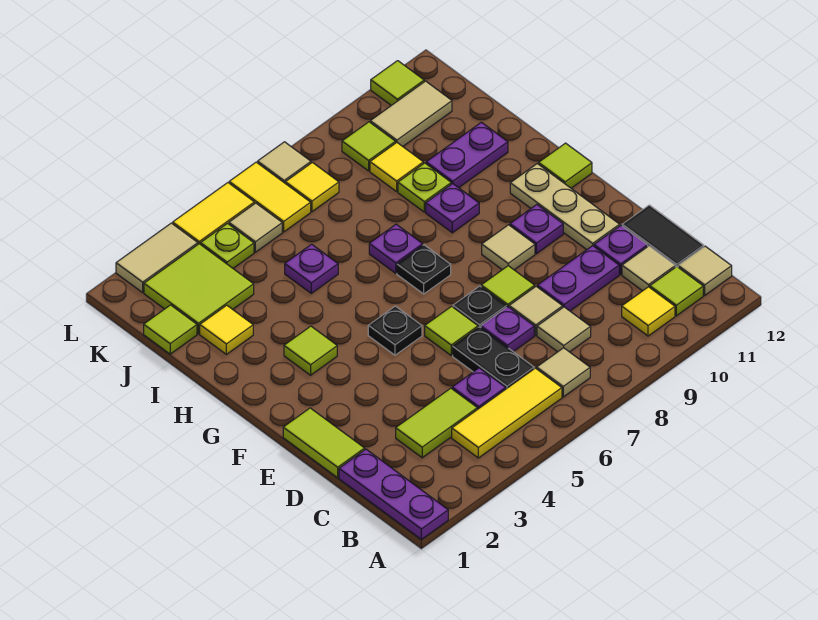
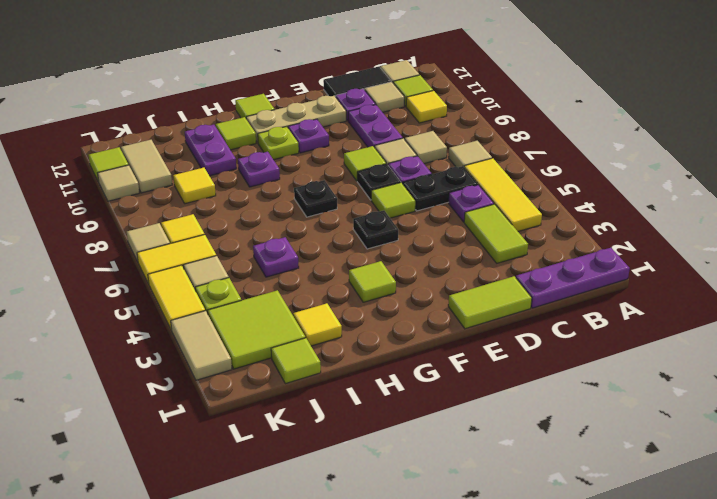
tan 1x1 tile [482,225,535,270] -> tan 1x1 tile moved to [98,165,139,201]
purple 1x1 plate [369,224,423,273] -> none
lime 1x1 plate [398,163,451,212] -> lime 1x1 plate moved to [258,127,299,160]
lime 1x1 tile [342,122,396,171] -> lime 1x1 tile moved to [216,117,256,150]

